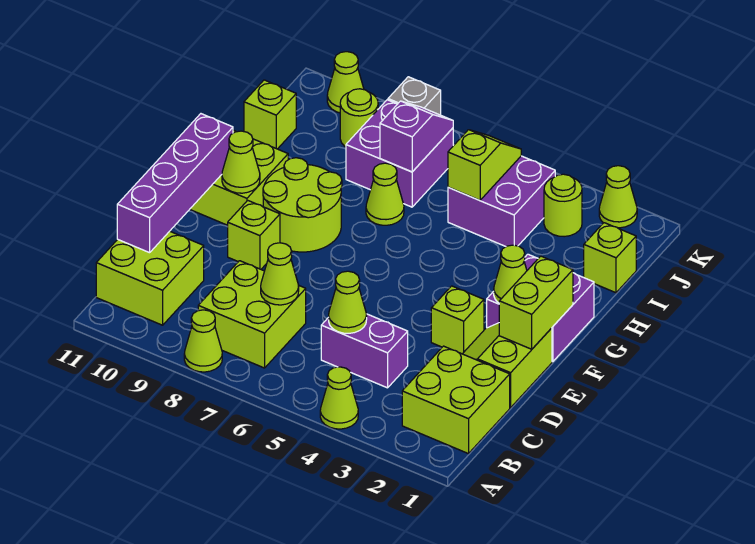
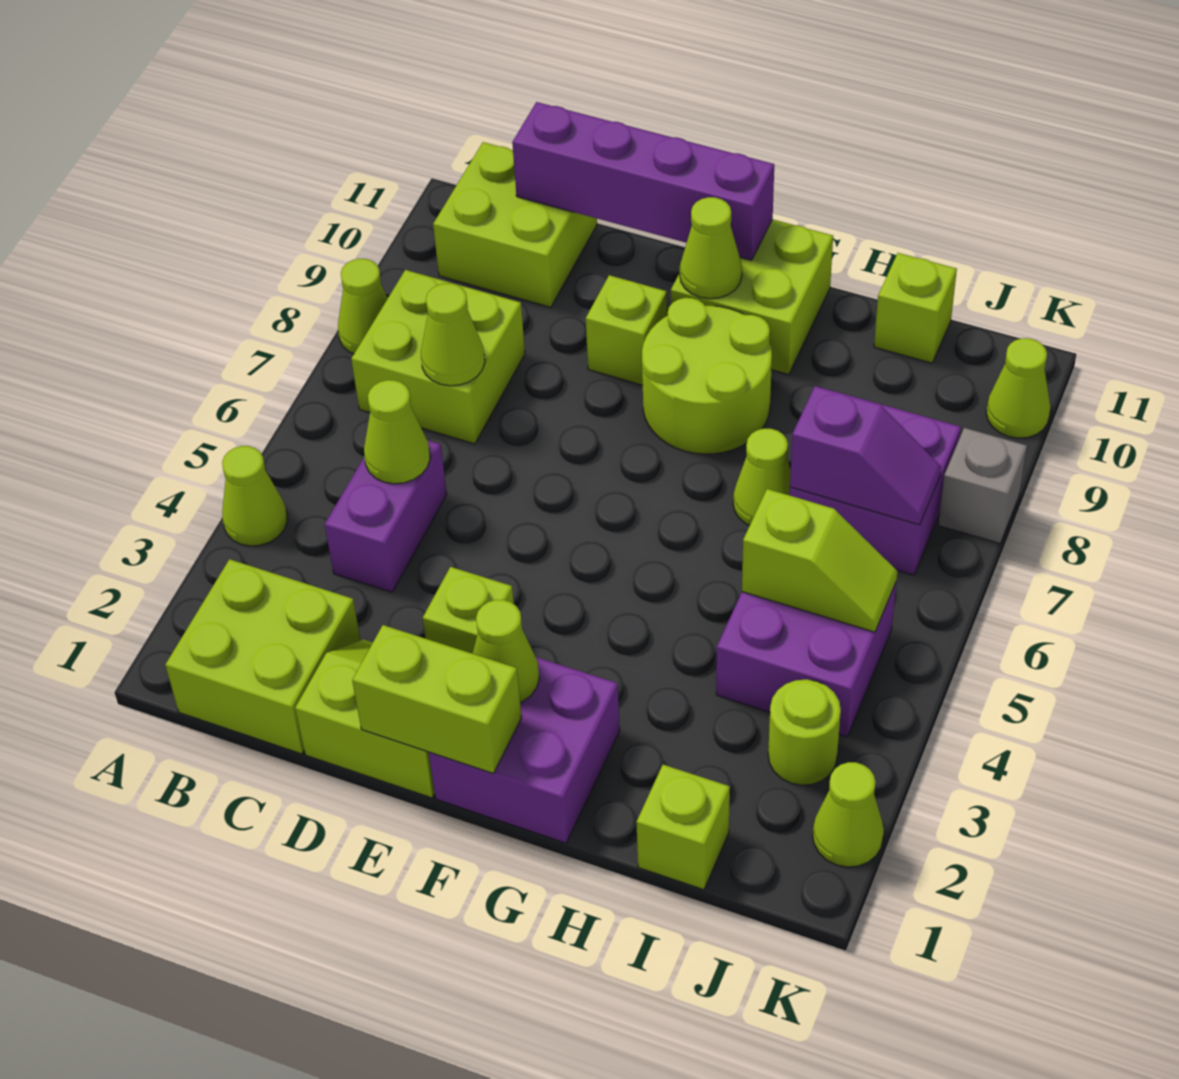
lime 1x1 round brick [340,89,378,147] -> none

